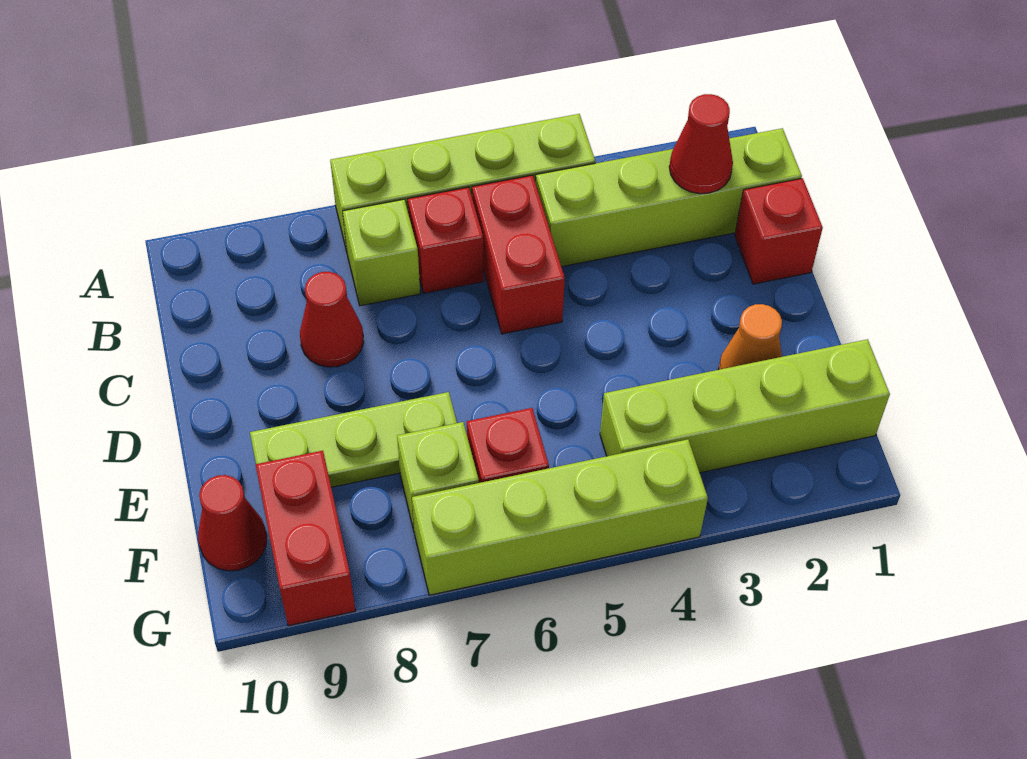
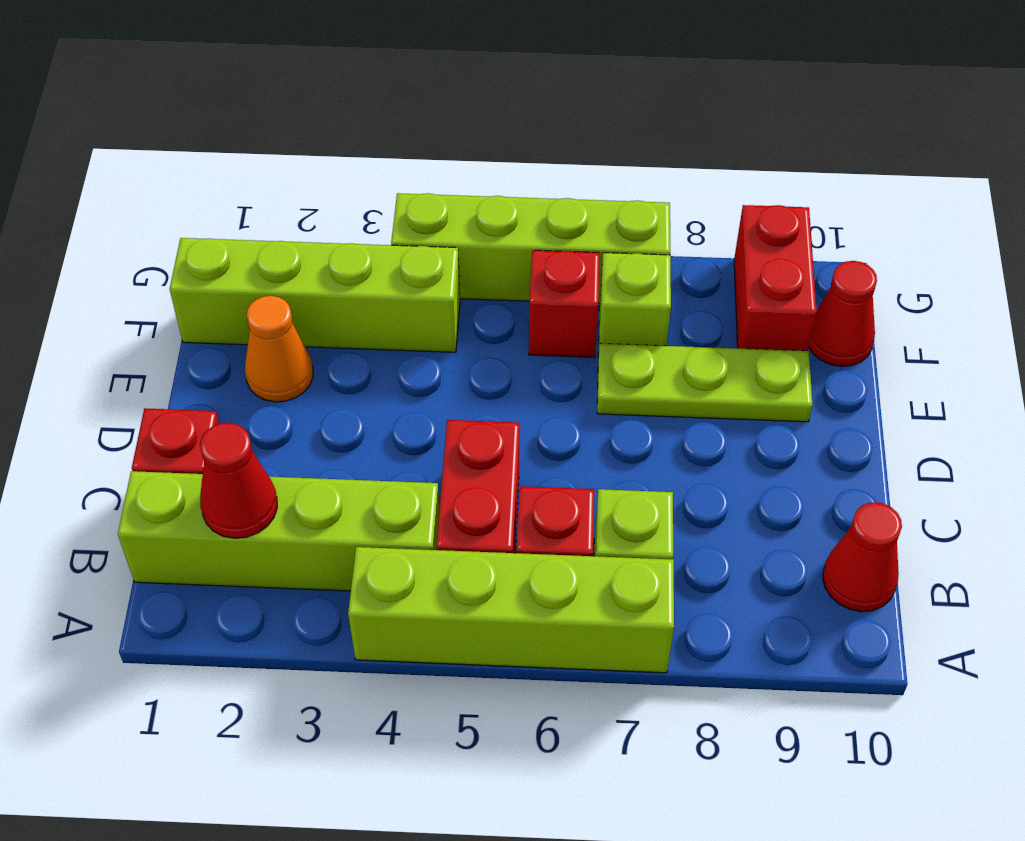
red 1x1 cone [300,272,364,367] -> red 1x1 cone moved to [823,502,902,612]

